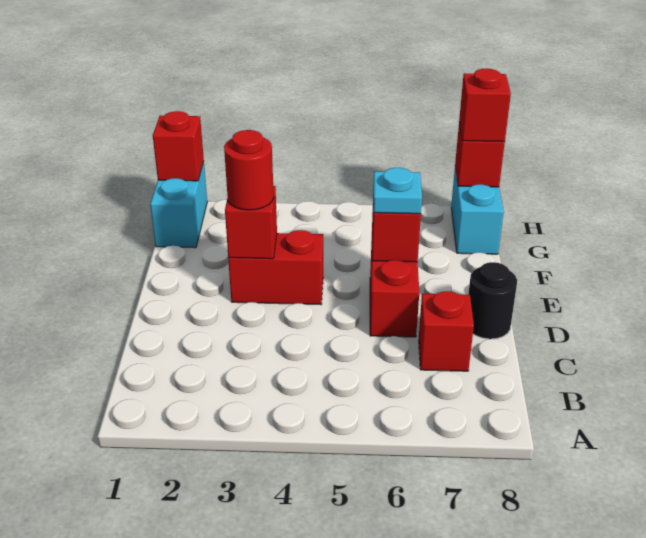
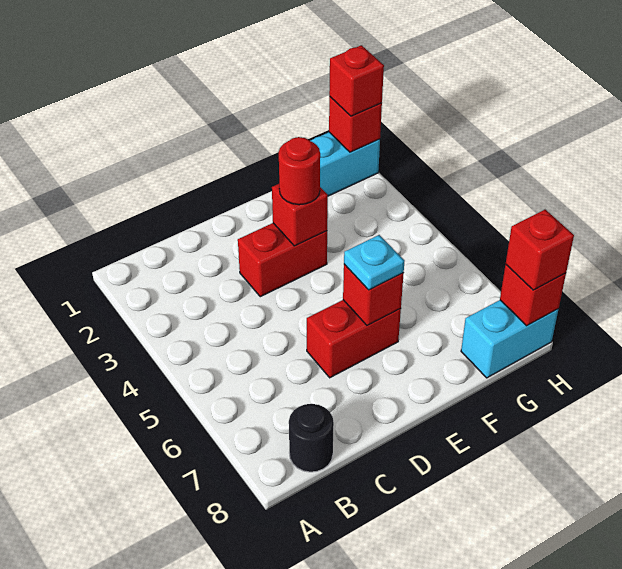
red 1x1 brick [419,291,474,371] -> red 1x1 brick moved to [329,45,384,116]
black 1x1 round brick [468,262,517,339] -> black 1x1 round brick moved to [289,404,334,472]
red 1x2 brick [228,230,323,305] -> red 1x2 brick turned to [238,223,327,297]

